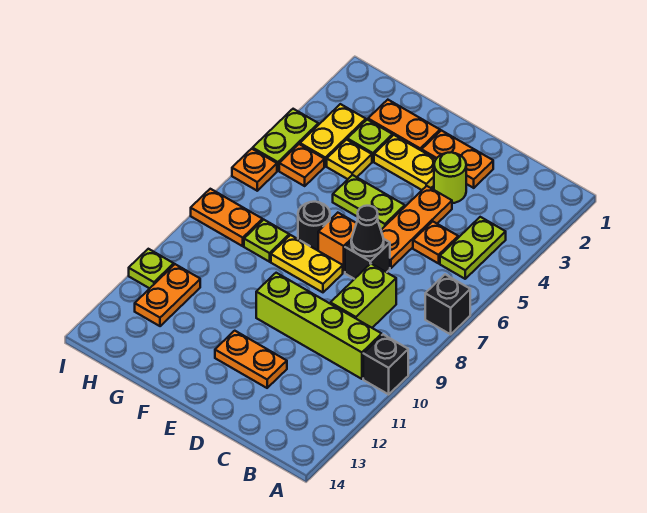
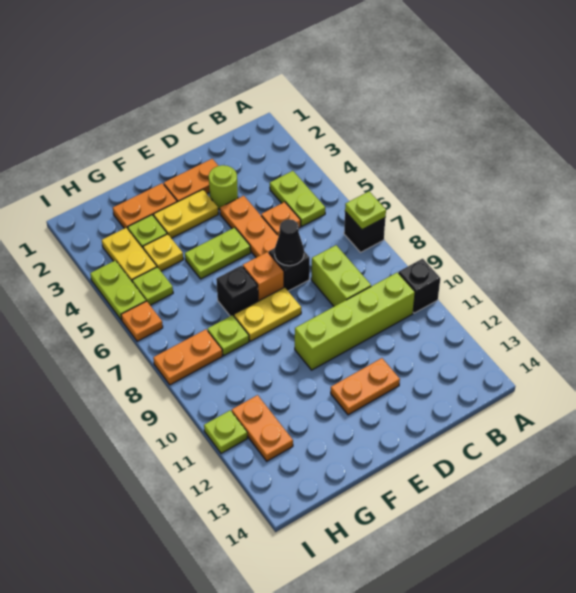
none -> lime 1x1 plate [345,192,386,230]
black 1x1 round brick [298,202,330,250] -> black 1x1 brick [216,266,258,316]
orange 1x1 plate [279,144,324,186] -> lime 1x1 plate [132,267,173,305]

